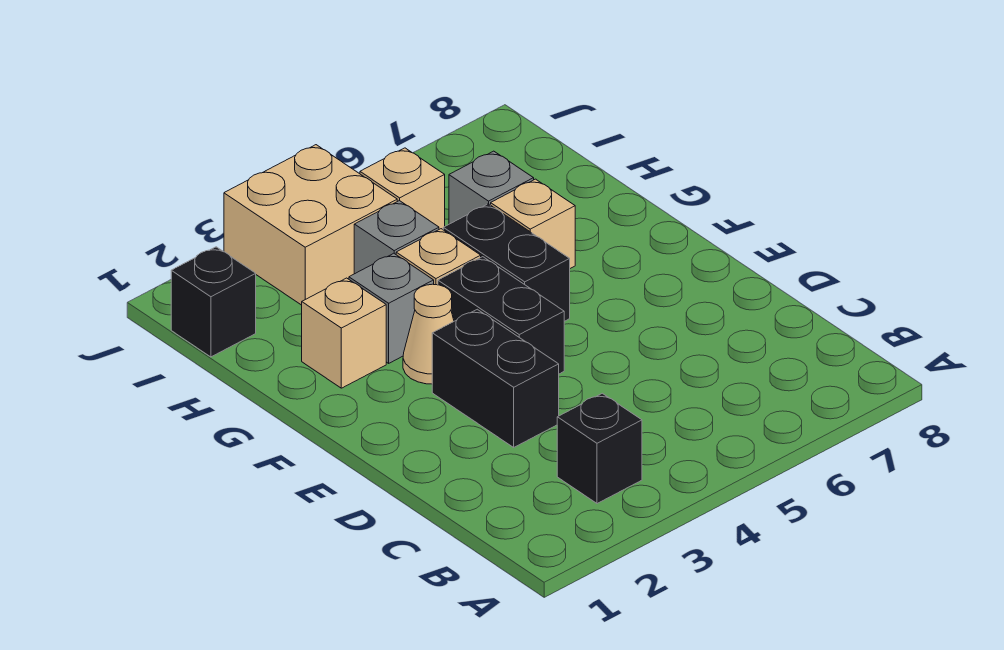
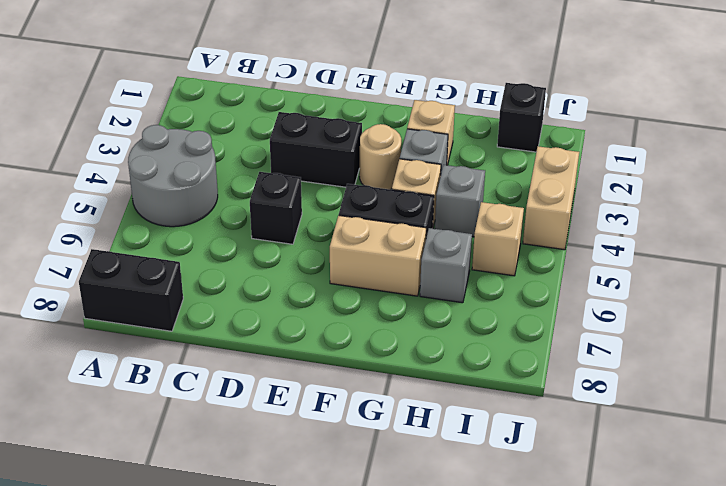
none -> grey 2x2 round brick [128,125,218,227]
black 1x1 brick [557,393,642,504] -> black 1x1 brick moved to [250,172,302,244]
black 1x2 brick [438,257,564,374] -> black 1x2 brick moved to [79,249,183,331]
tan 1x1 cone [403,284,454,384] -> tan 1x1 round brick [360,124,401,190]
tan 1x1 brick [491,179,575,268] -> tan 1x2 brick [330,215,426,296]
tan 2x2 brick [224,145,397,305] -> tan 1x2 brick [523,146,579,250]

